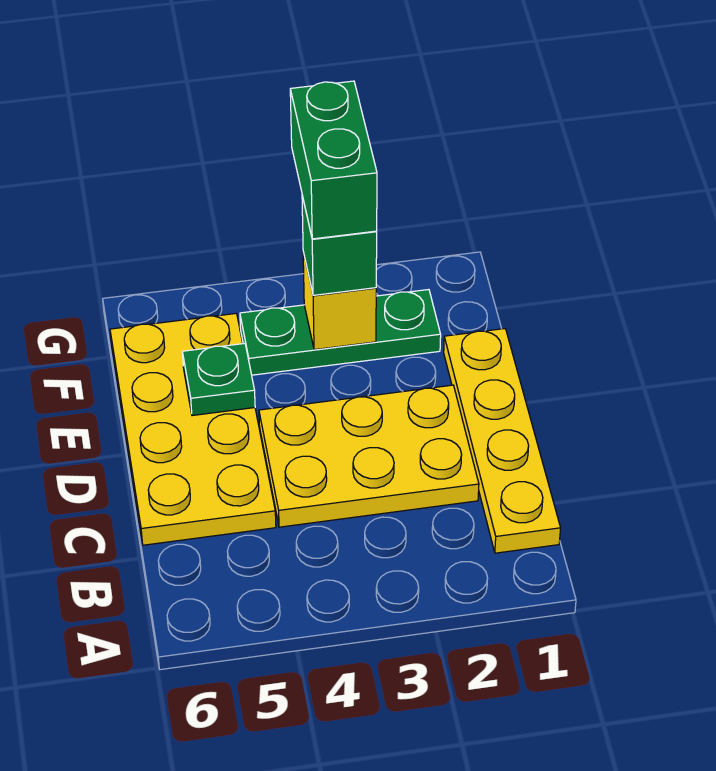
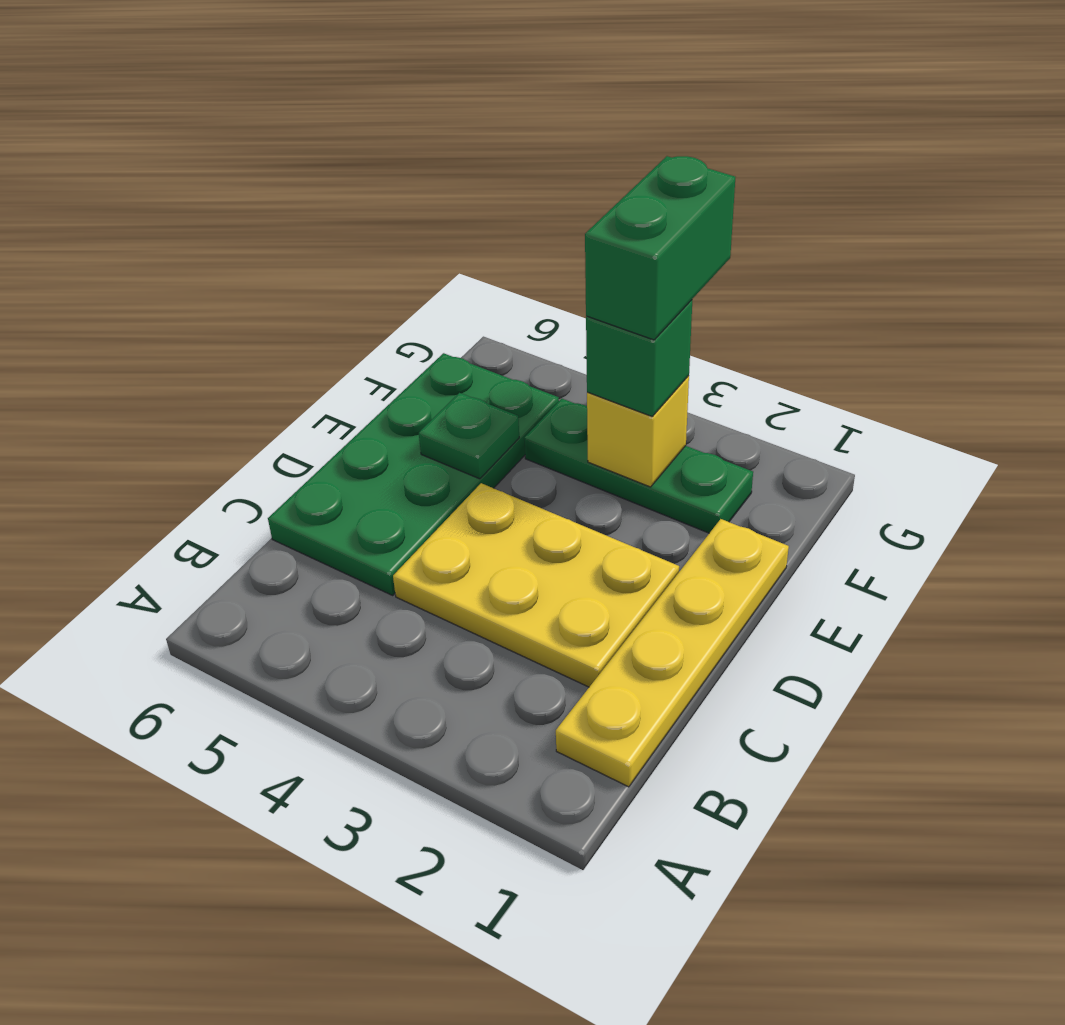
yellow 2x4 plate [110,314,276,545] -> green 2x4 plate [268,353,559,595]

